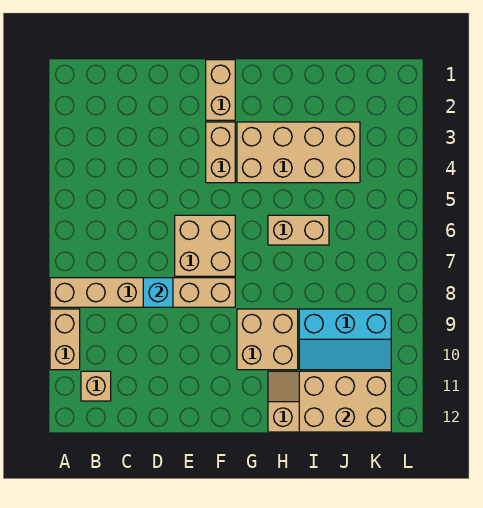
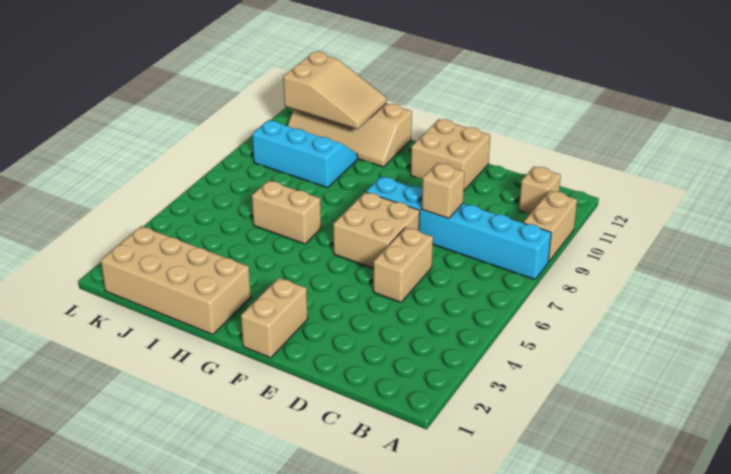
tan 1x6 brick [50,278,235,307] -> cyan 1x6 brick [366,177,551,279]
cyan 1x1 brick [143,278,173,307] -> tan 1x1 brick [422,163,465,219]
tan 1x2 brick [206,122,235,183] -> tan 1x2 brick moved to [373,227,433,302]
tan 2x4 brick [237,122,360,183] -> tan 2x4 brick moved to [101,226,251,334]
tan 2x2 brick [237,309,298,370] -> tan 2x2 brick moved to [411,119,490,190]
tan 2x3 brick [299,371,391,432] -> tan 2x3 slope [283,52,387,129]

